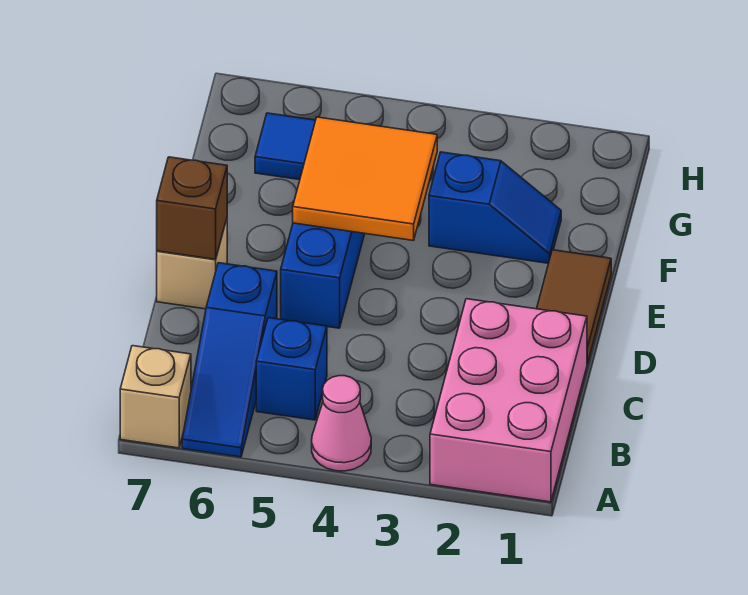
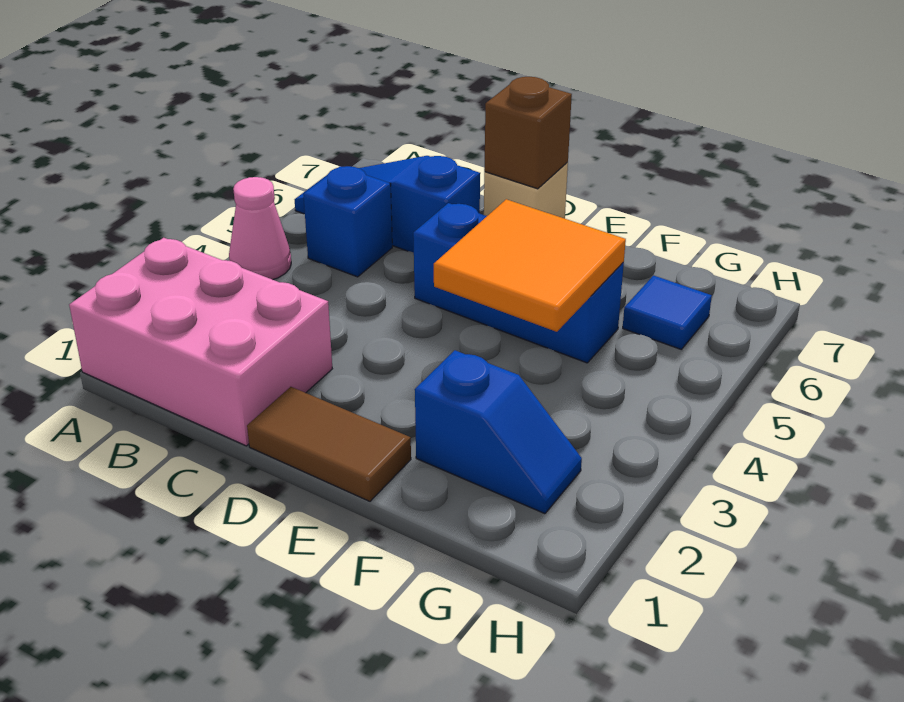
tan 1x1 brick [120,346,191,448] -> none
blue 1x2 slope [429,152,561,263] -> blue 1x2 slope turned to [415,350,582,514]

